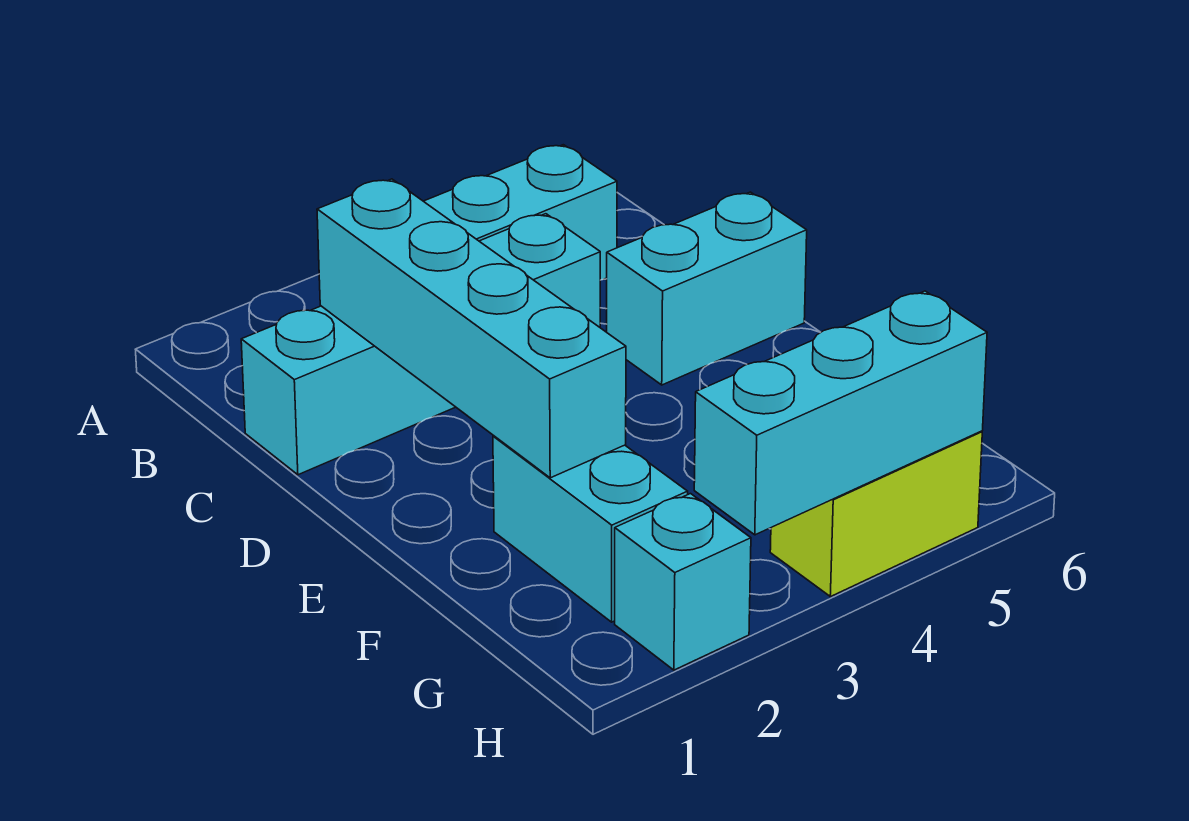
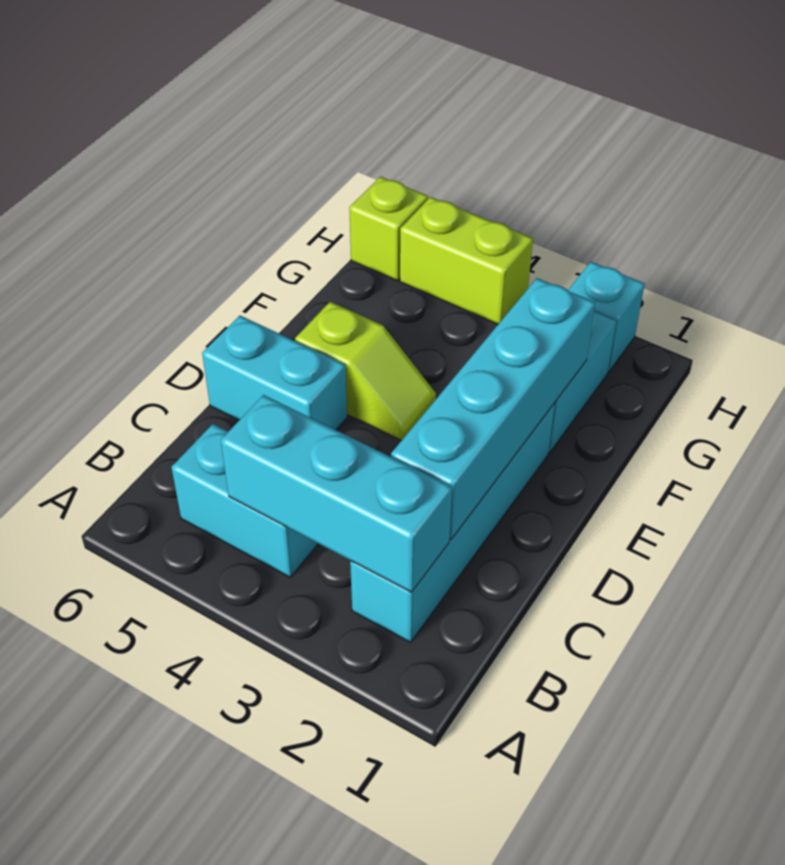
cyan 1x4 brick [241,214,600,475] -> cyan 1x4 brick turned to [350,403,555,642]
none -> lime 1x2 slope [295,302,436,441]
cyan 1x3 brick [694,291,987,535] -> cyan 1x3 brick moved to [221,395,452,592]
none -> lime 1x1 brick [349,177,428,281]

